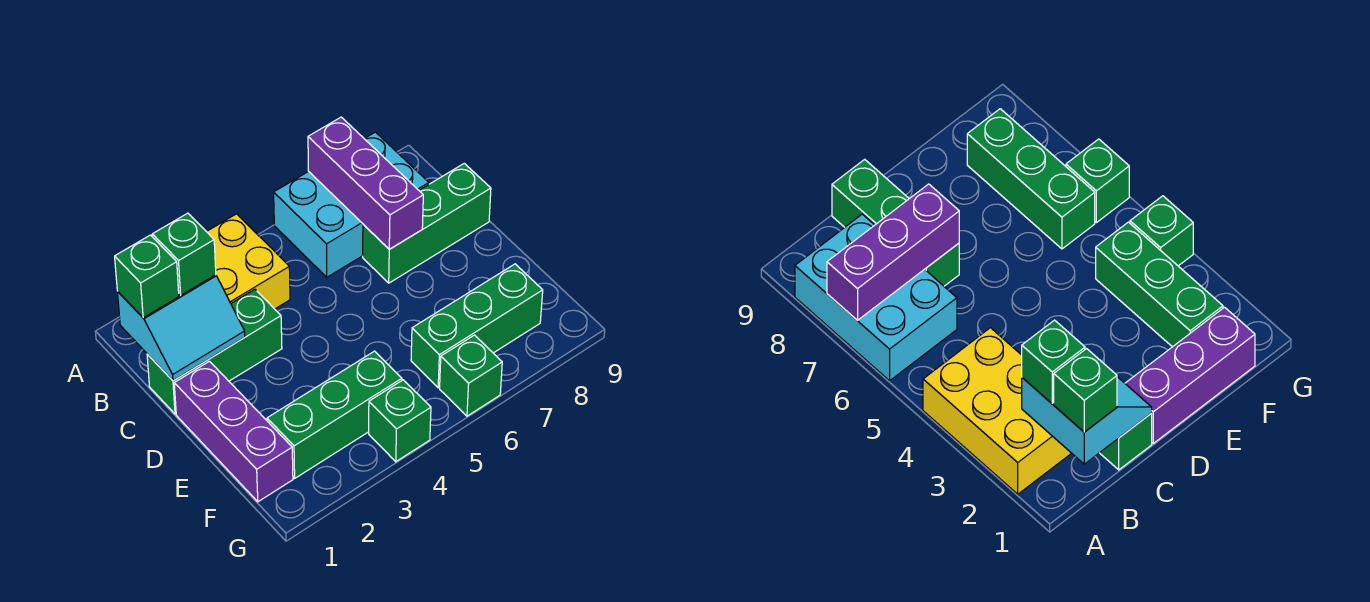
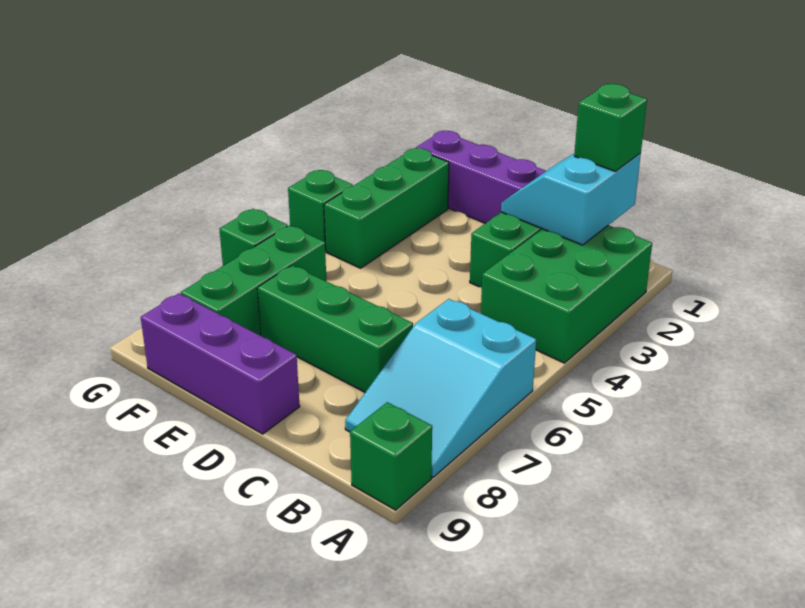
yellow 2x3 brick [207,214,290,309] -> green 2x3 brick [481,225,652,363]
cyan 2x3 brick [274,132,429,277] -> cyan 2x3 slope [345,299,536,477]
purple 1x3 brick [308,117,423,249] -> purple 1x3 brick moved to [141,293,300,434]
green 1x1 brick [152,213,216,295] -> green 1x1 brick moved to [350,402,432,510]
green 1x3 brick [363,163,491,283] -> green 1x3 brick turned to [257,265,413,392]

